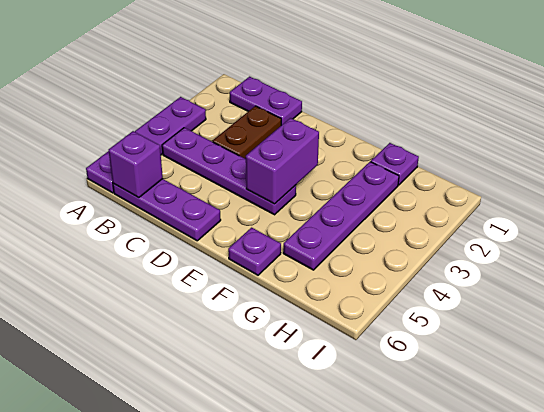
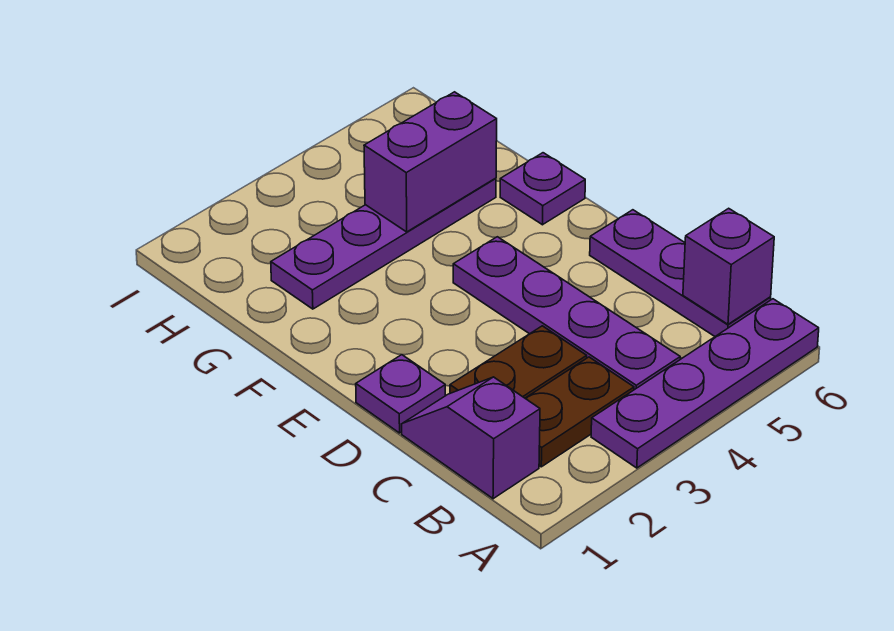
purple 1x2 plate [230,77,302,125] -> purple 1x2 slope [402,377,540,499]
none -> brown 1x2 plate [525,357,634,467]
purple 1x2 brick [246,118,319,204] -> purple 1x2 brick moved to [364,92,497,232]
purple 1x1 plate [371,143,419,185] -> purple 1x1 plate moved to [356,355,445,433]

